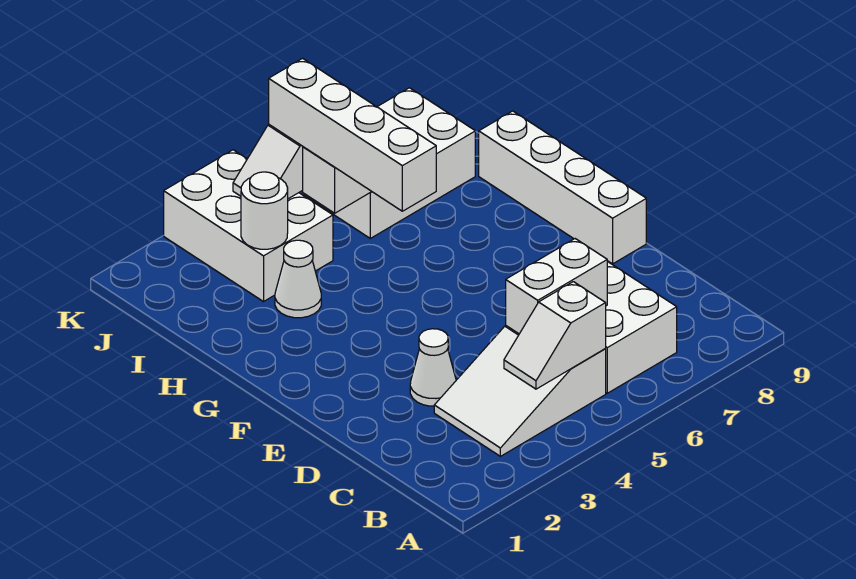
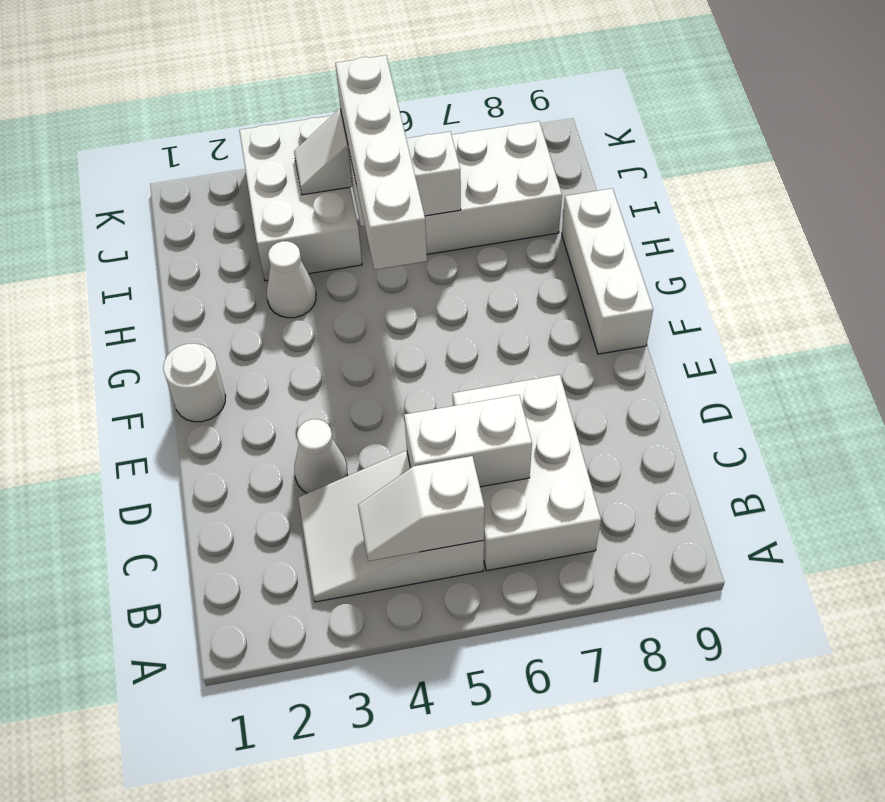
white 1x4 brick [479,111,646,264] -> white 1x3 brick [562,188,653,354]
white 1x1 round brick [241,172,288,249] -> white 1x1 round brick moved to [163,343,226,422]

